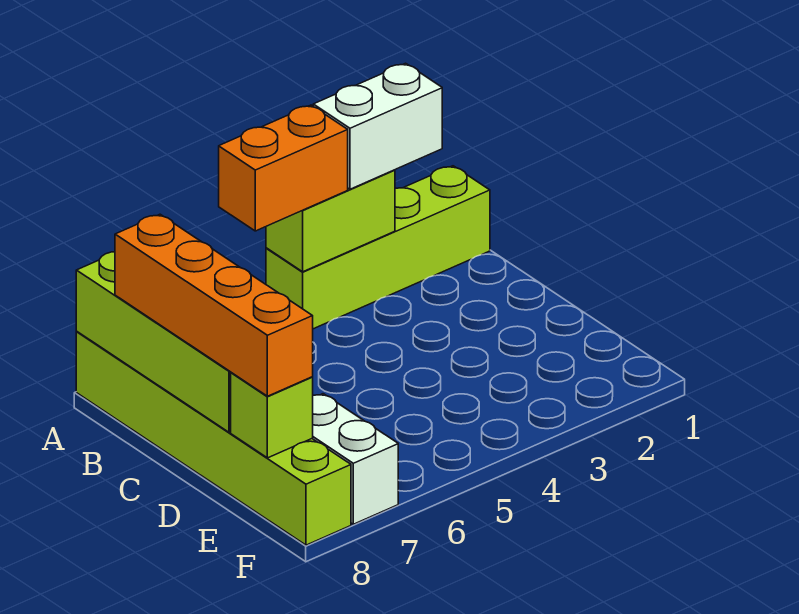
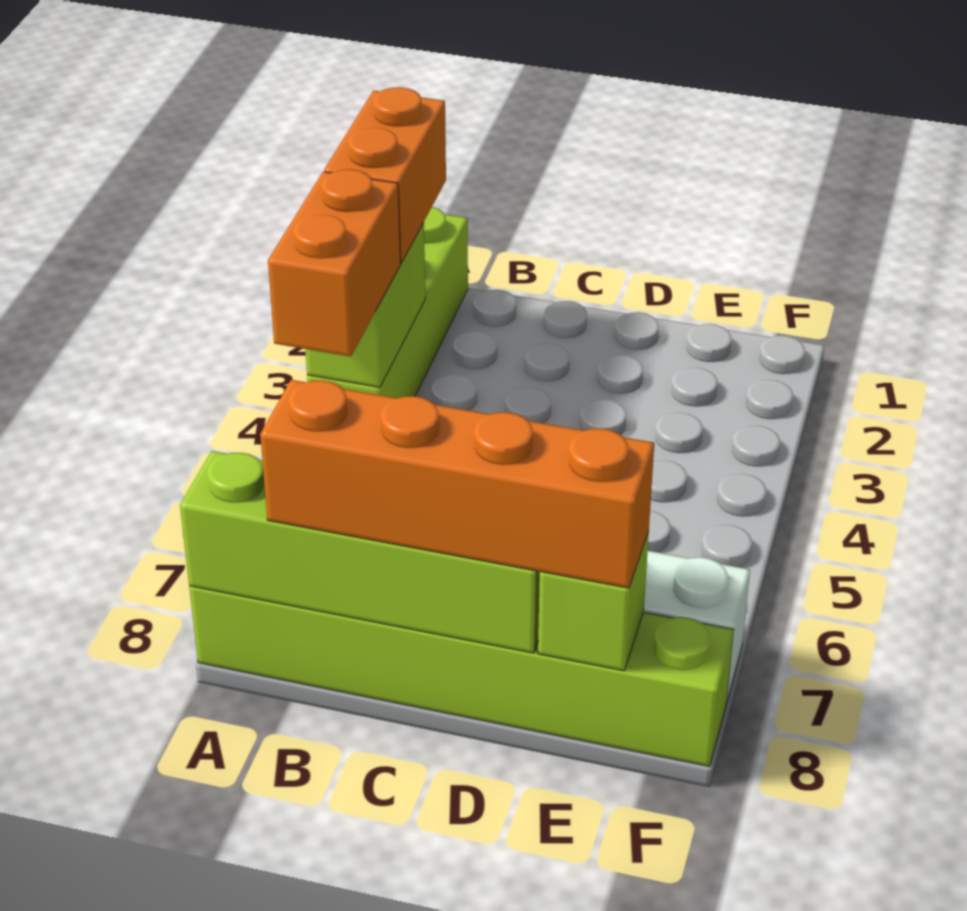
white 1x2 brick [313,63,442,189] -> orange 1x2 brick [324,87,446,263]

